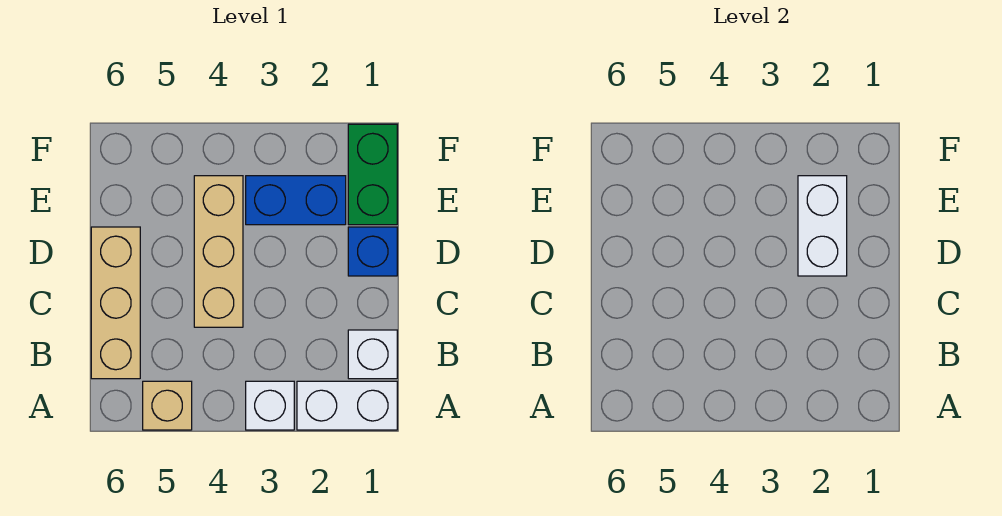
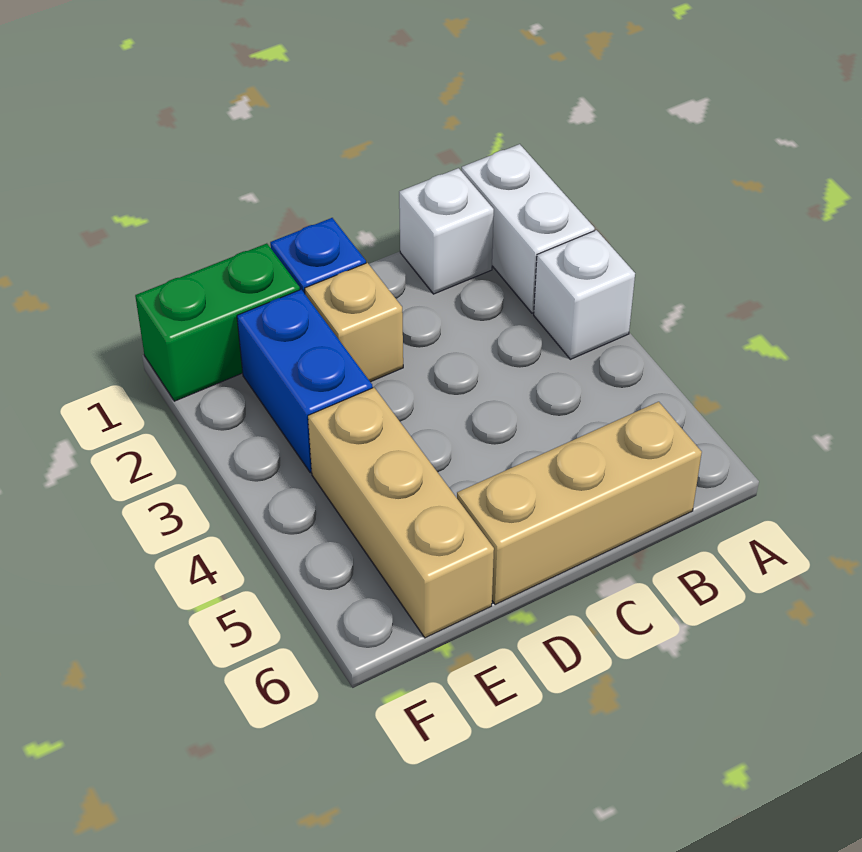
tan 1x1 brick [143,381,192,430] -> tan 1x1 brick moved to [305,263,403,382]
tan 1x3 brick [194,176,243,327] -> tan 1x3 brick turned to [308,388,494,638]
white 1x2 brick [798,176,847,276] -> none

